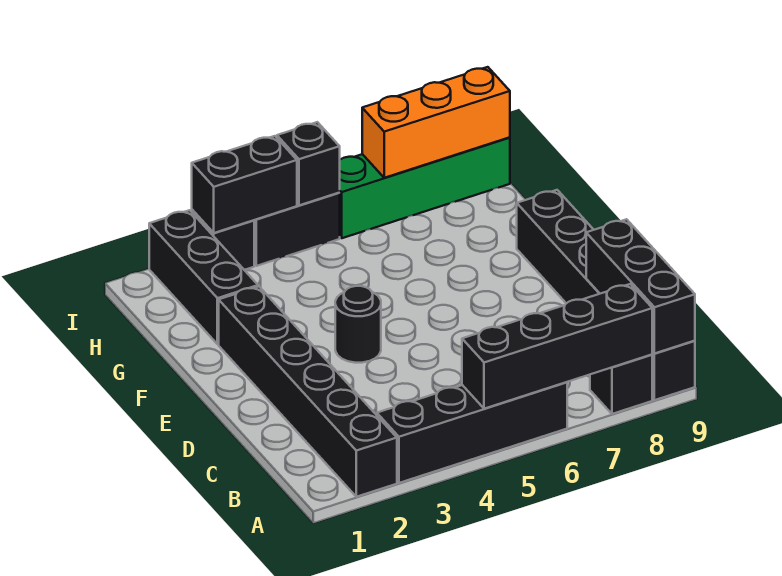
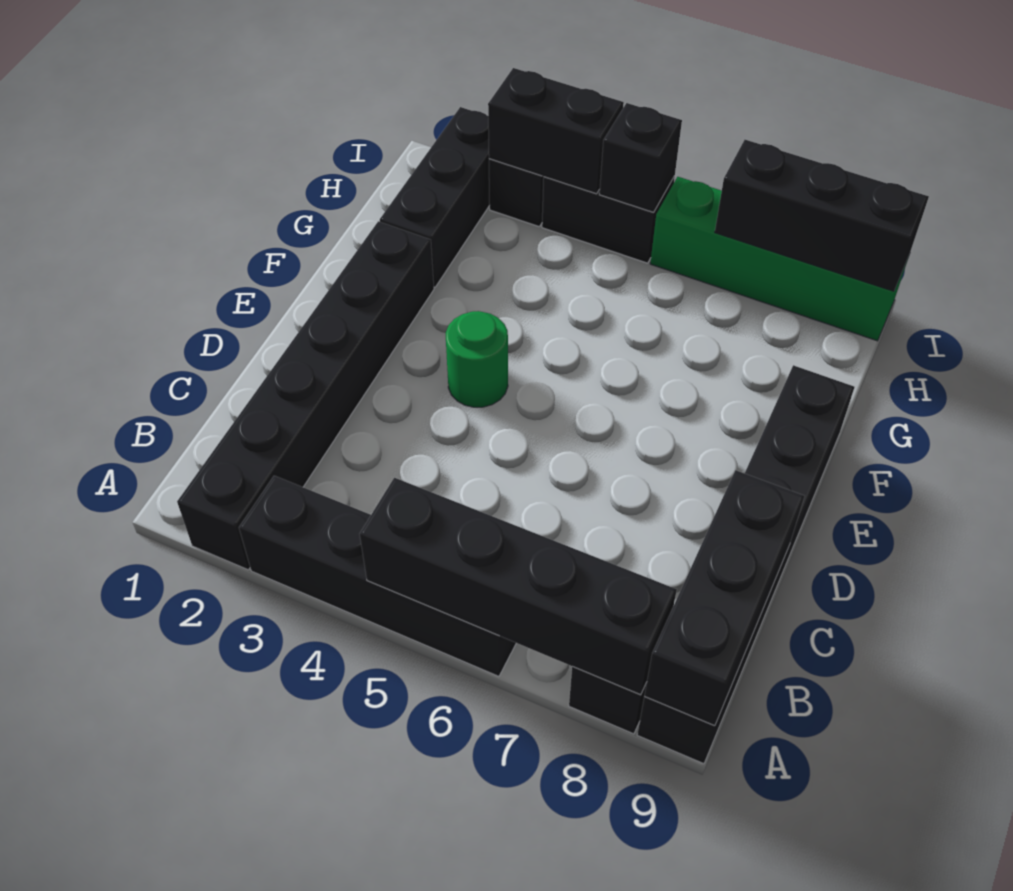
black 1x1 round brick [335,286,381,363] -> green 1x1 round brick [446,311,508,407]
orange 1x3 brick [362,67,510,178] -> black 1x3 brick [715,140,929,291]

